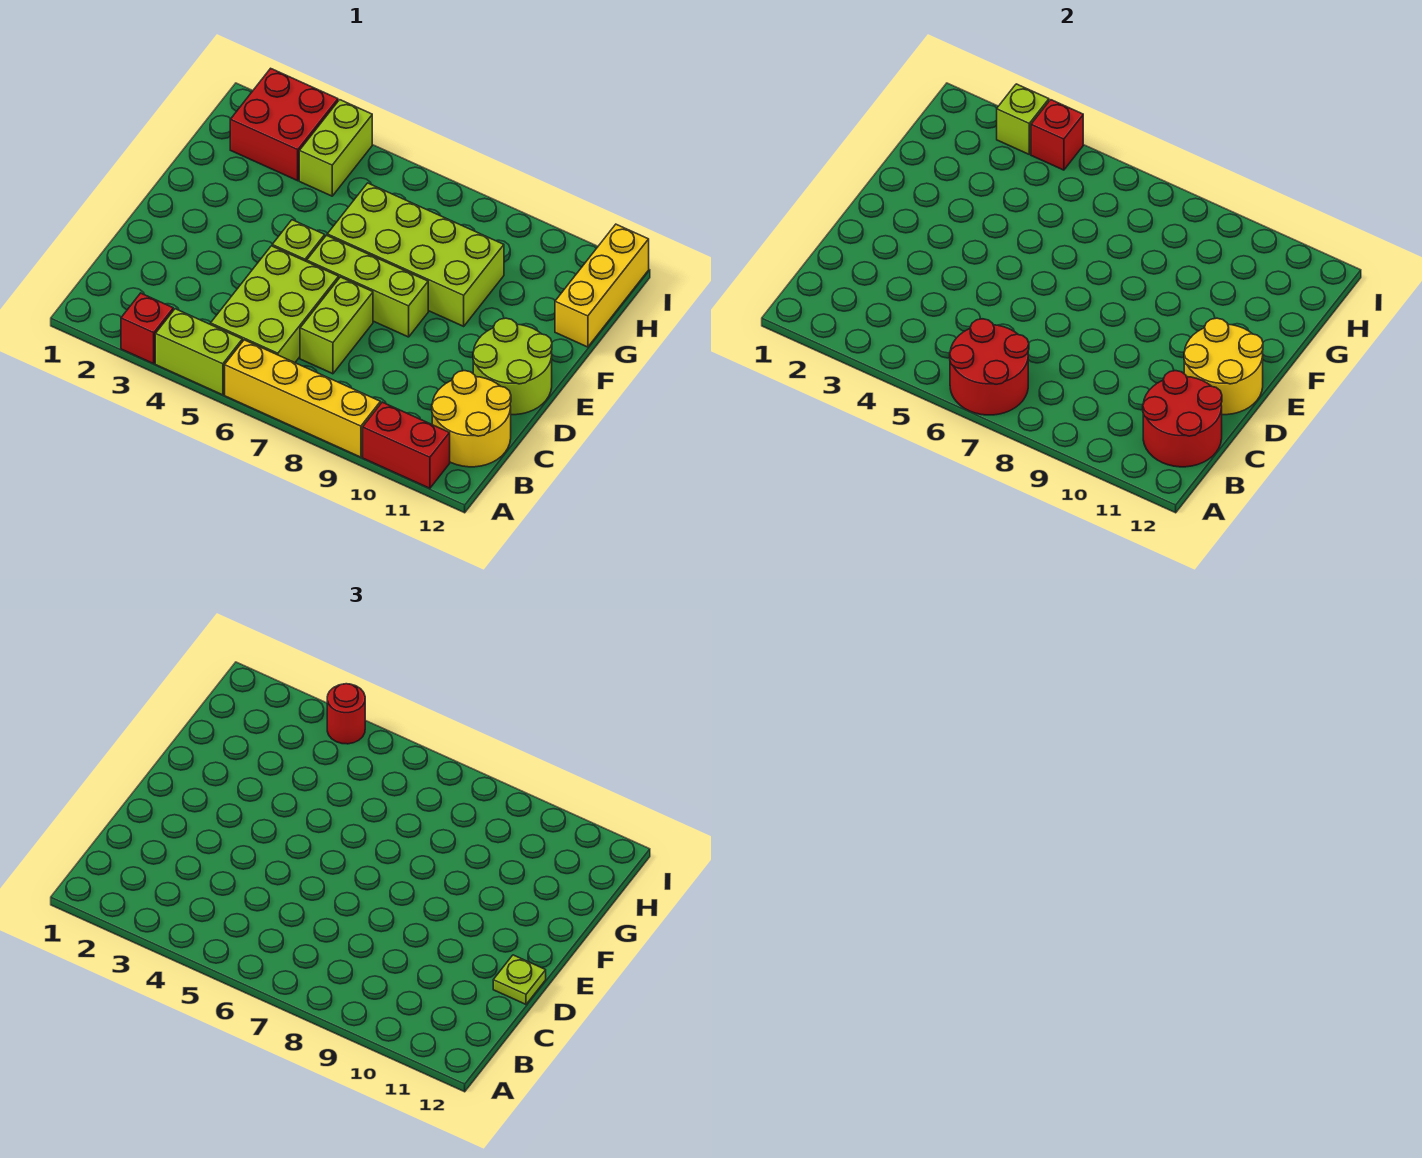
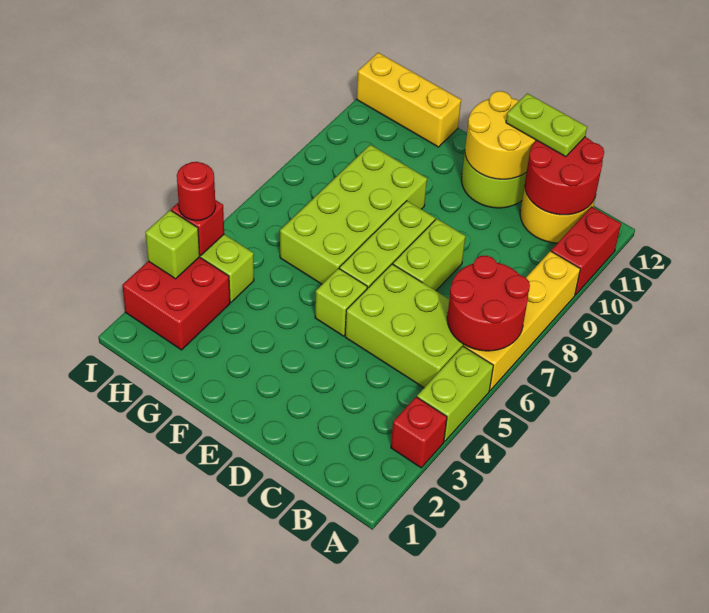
lime 1x2 brick [300,277,373,374] -> lime 1x2 brick turned to [393,219,466,291]
lime 1x1 plate [493,955,546,1004] -> lime 1x2 plate [506,93,587,157]

